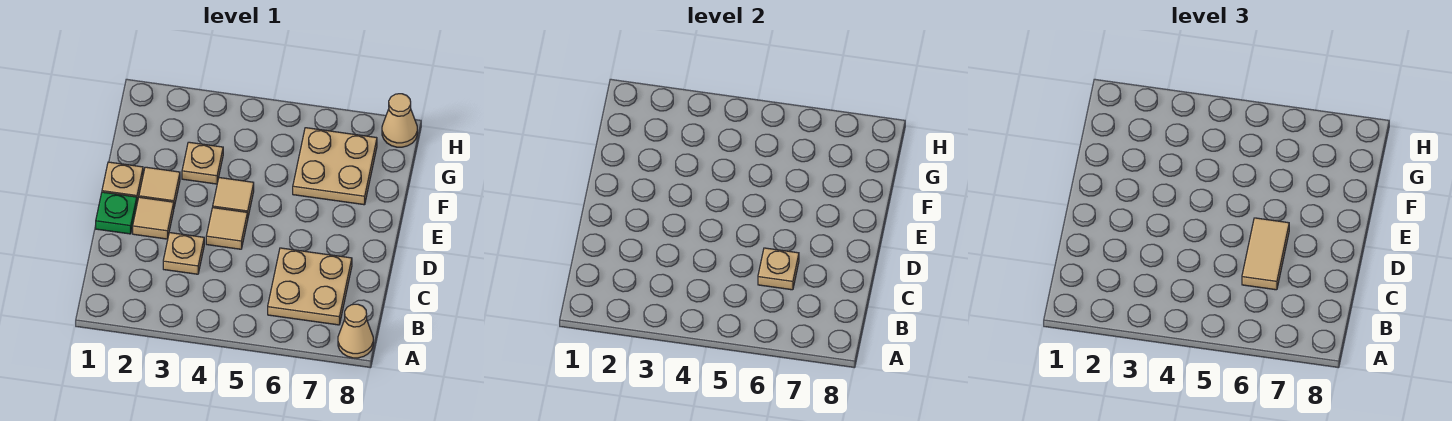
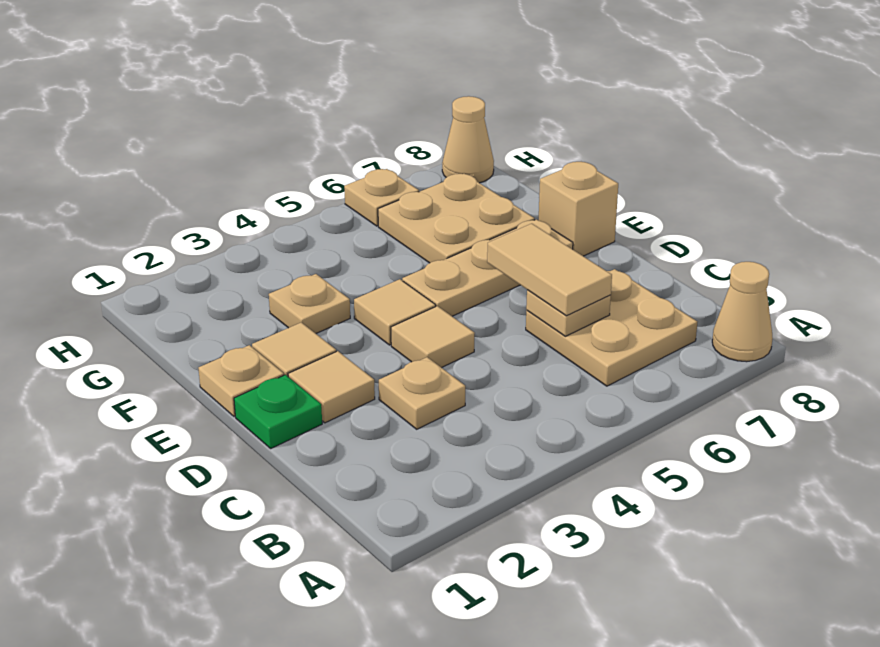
none -> tan 1x3 plate [402,219,573,316]
none -> tan 1x1 brick [539,162,618,256]
none -> tan 1x1 plate [344,169,419,226]

